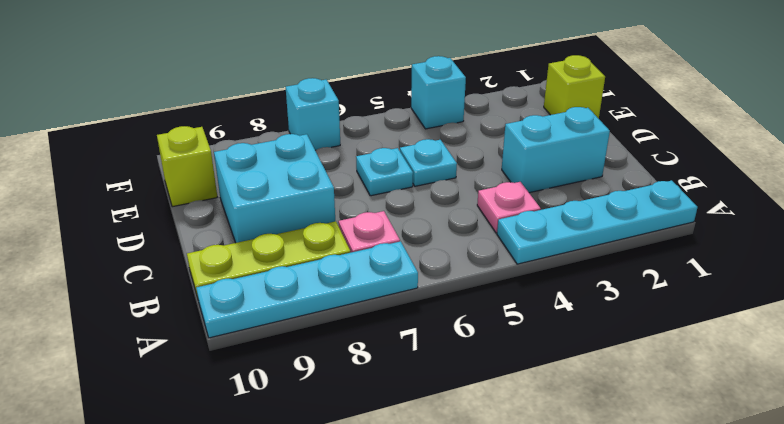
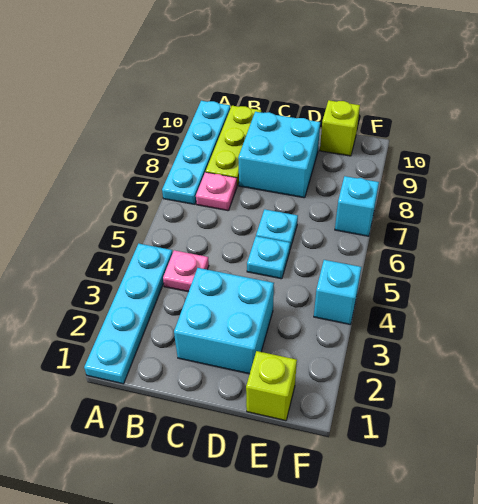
cyan 1x2 brick [502,107,610,193] -> cyan 2x2 brick [174,268,274,374]

